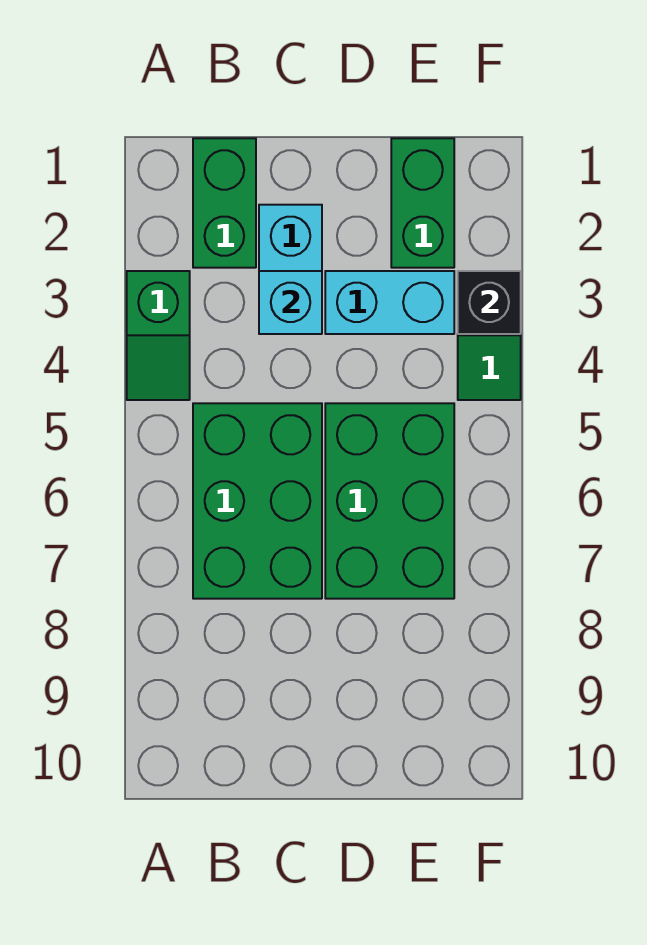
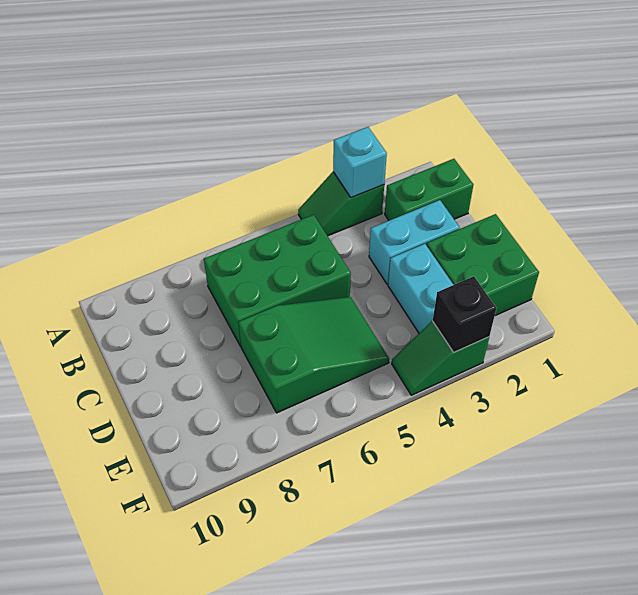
cyan 1x1 brick [259,271,322,334] -> cyan 1x1 brick moved to [333,127,387,198]
green 2x3 brick [325,403,454,599] -> green 2x3 slope [238,297,389,413]
green 1x2 brick [391,138,454,268] -> green 2x2 brick [426,214,539,316]

